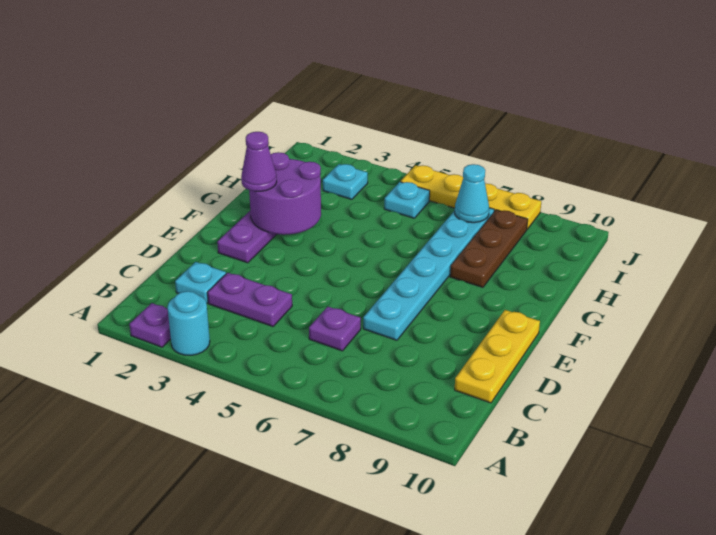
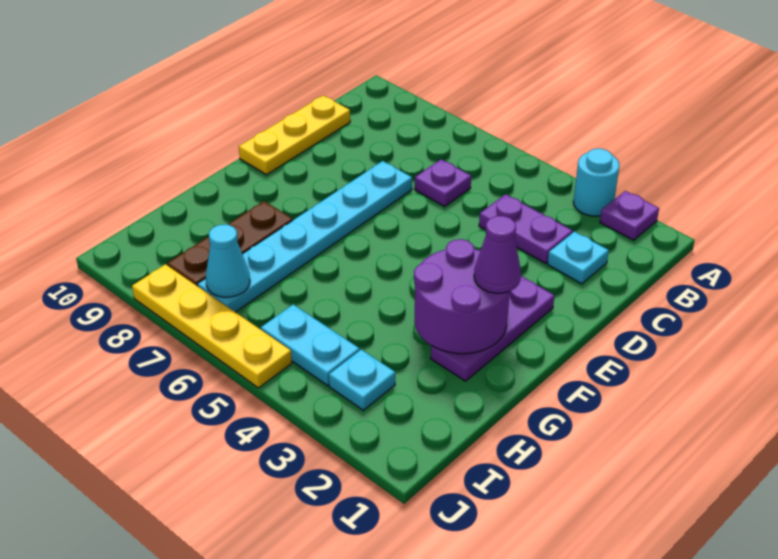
cyan 1x1 plate [384,182,430,218] -> cyan 1x2 plate [261,305,360,386]

